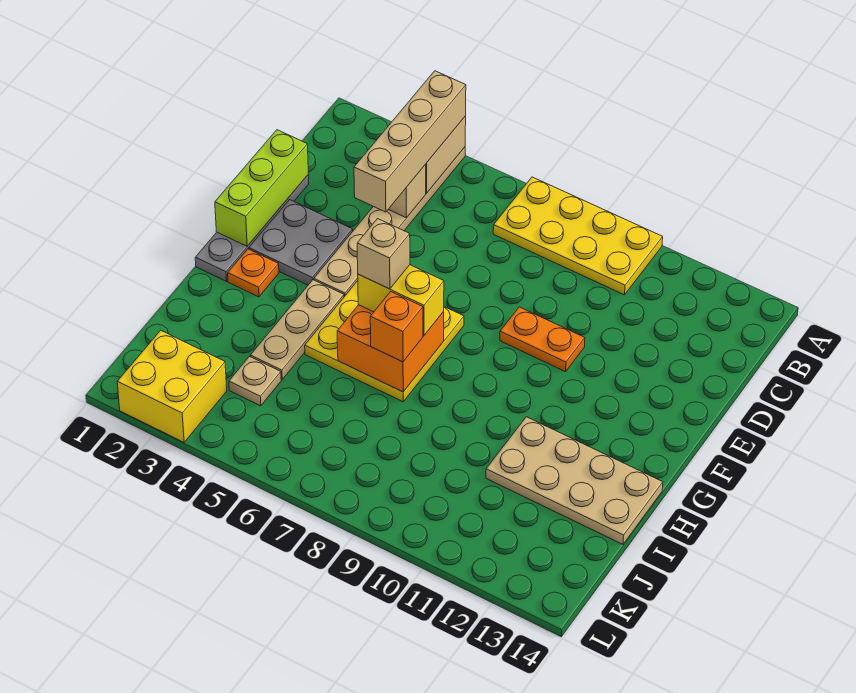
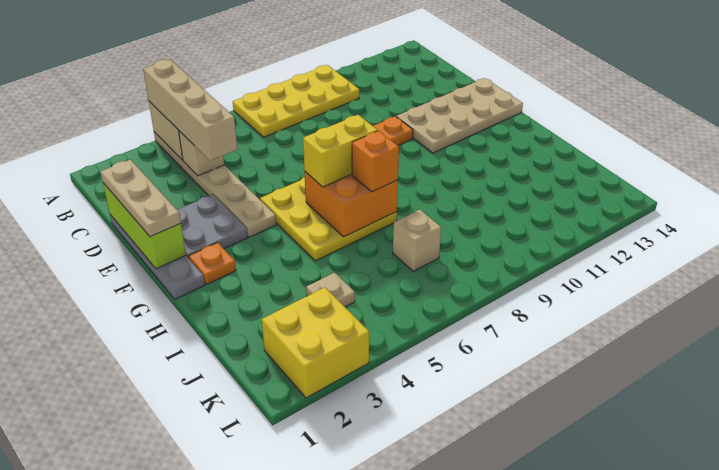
tan 1x3 plate [250,280,344,380] -> tan 1x3 plate moved to [101,160,181,237]
tan 1x1 brick [357,219,410,289] -> tan 1x1 brick moved to [393,210,441,271]
tan 2x4 plate [486,417,663,544] -> tan 2x4 plate moved to [396,78,523,153]

